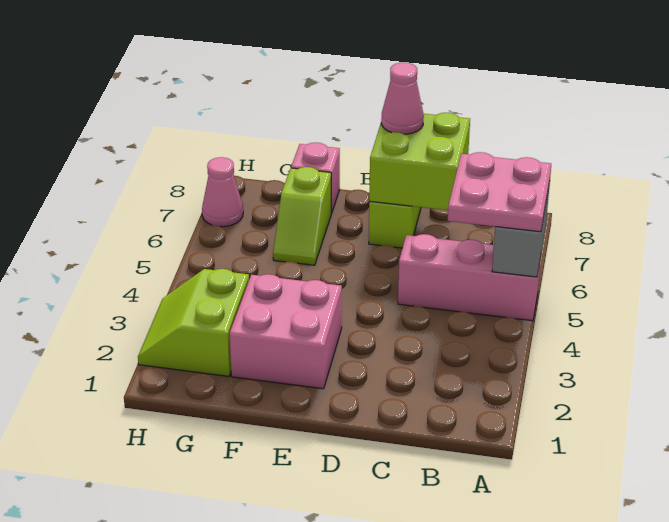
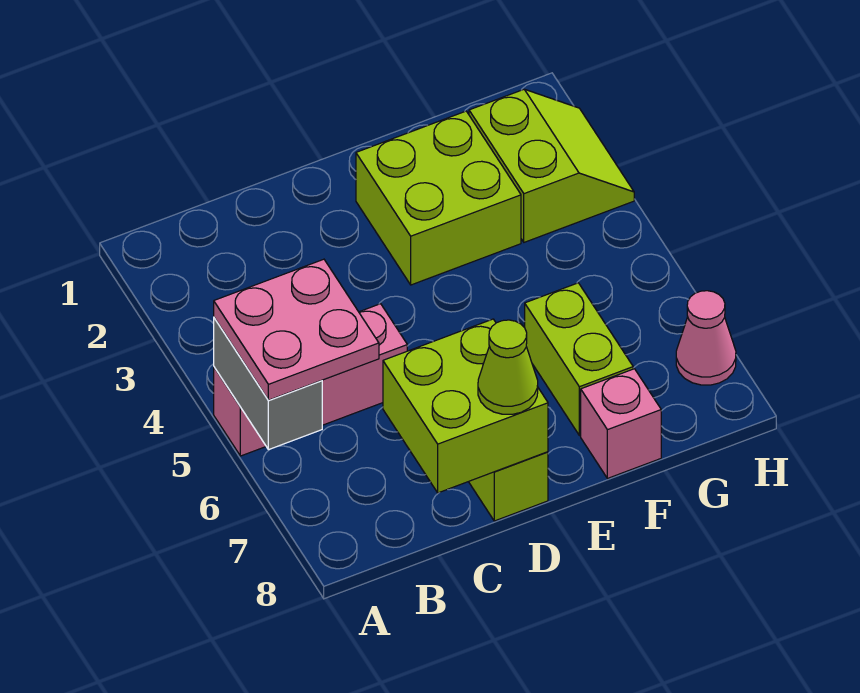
pink 1x1 cone [381,62,424,134] -> lime 1x1 cone [478,320,538,414]
pink 2x2 brick [230,274,342,389] -> lime 2x2 brick [356,111,521,285]
lime 1x2 slope [273,167,331,265] -> lime 1x2 brick [525,283,633,436]

